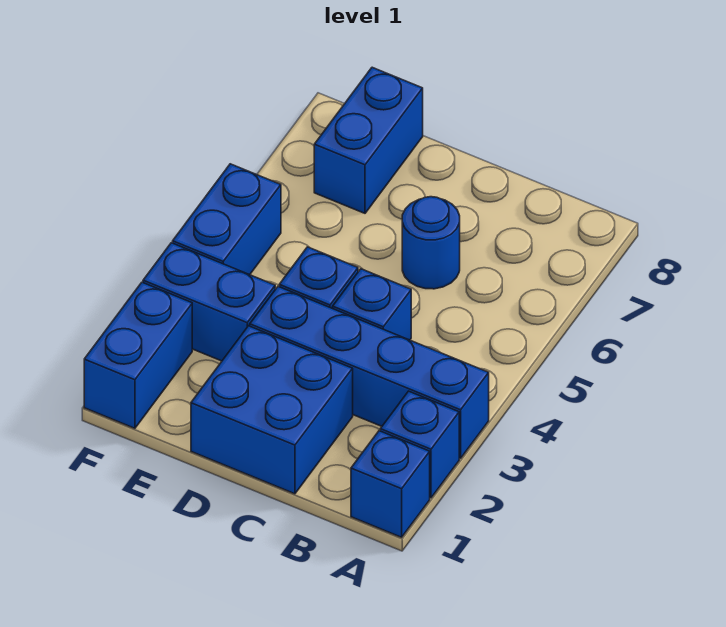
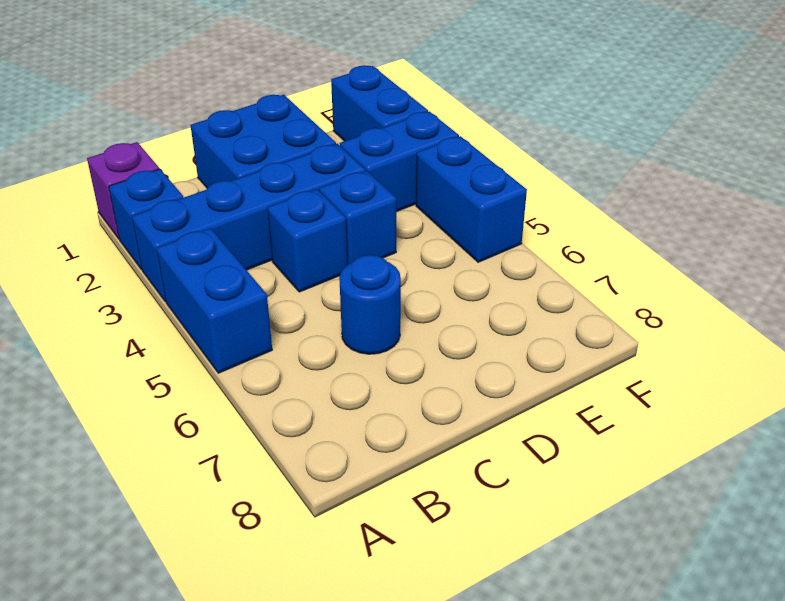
blue 1x1 brick [351,431,430,537] -> purple 1x1 brick [87,142,159,239]
blue 1x2 brick [314,67,423,213] -> blue 1x2 brick moved to [157,228,272,373]

